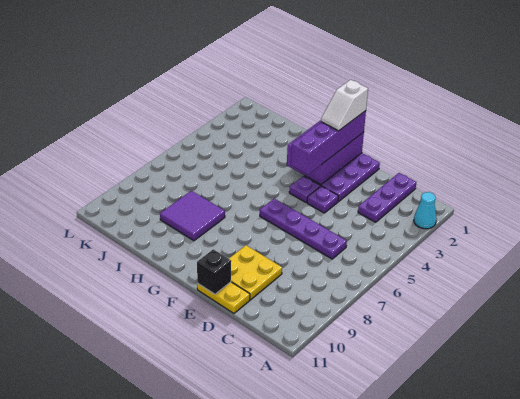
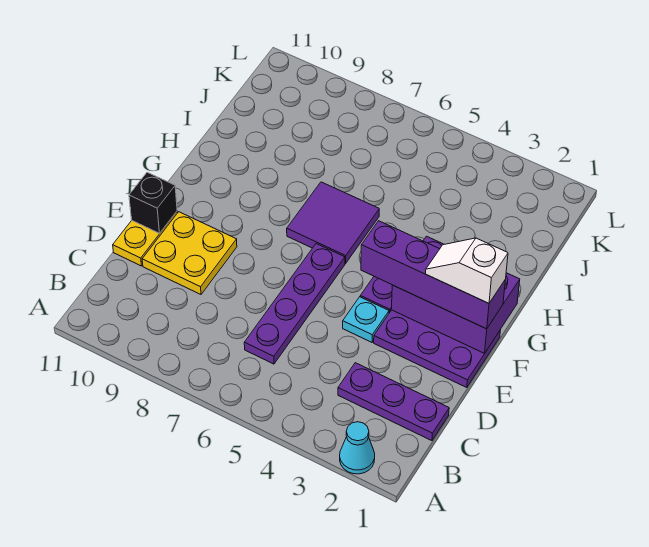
purple 1x1 plate [307,186,338,213] -> cyan 1x1 plate [343,297,389,342]
purple 2x2 tile [160,191,225,241] -> purple 2x2 tile moved to [287,182,379,263]

